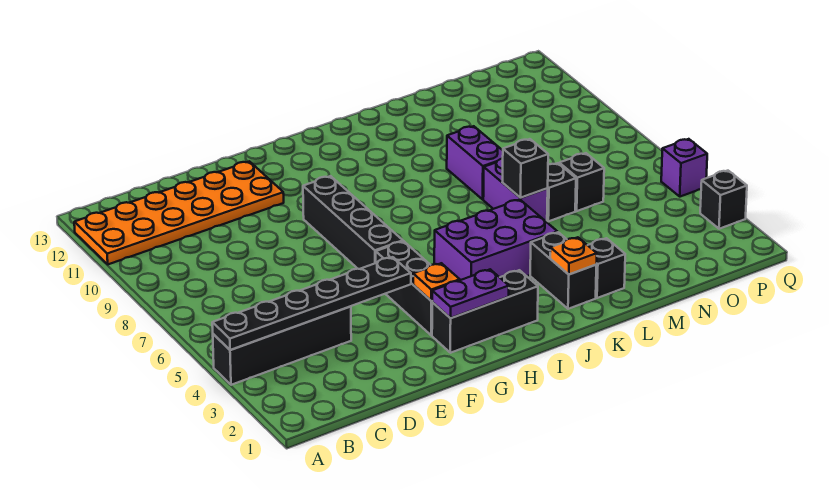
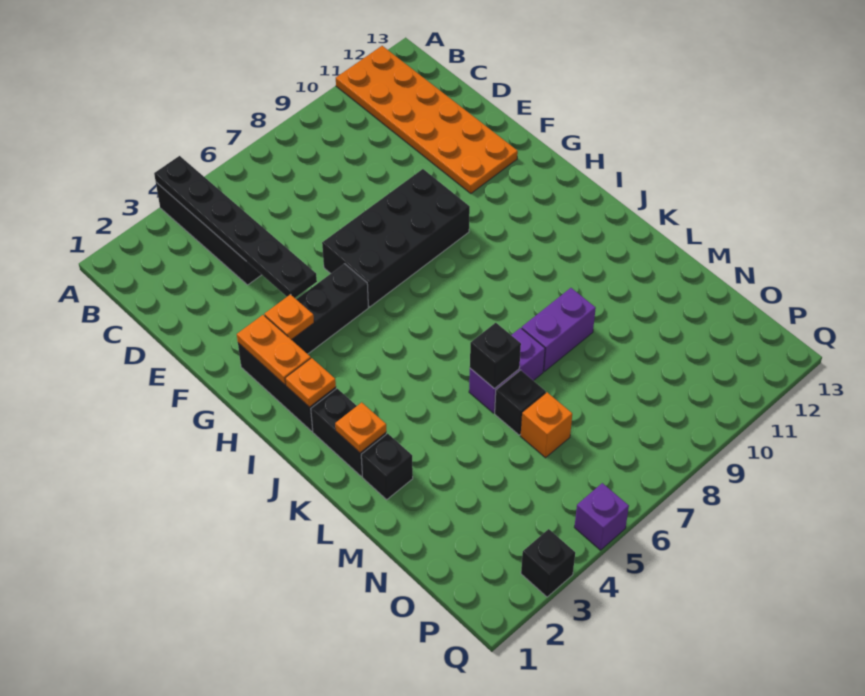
purple 1x2 plate [432,269,509,318] -> orange 1x2 plate [237,315,311,385]
black 1x4 brick [303,176,403,269] -> black 2x4 brick [322,169,470,307]
none -> orange 1x1 plate [285,358,336,407]
purple 2x3 brick [434,200,557,280] -> none
black 1x2 brick [530,232,596,309] -> black 1x2 brick turned to [311,389,386,476]
black 1x1 brick [559,153,604,211] -> orange 1x1 brick [521,392,572,458]

